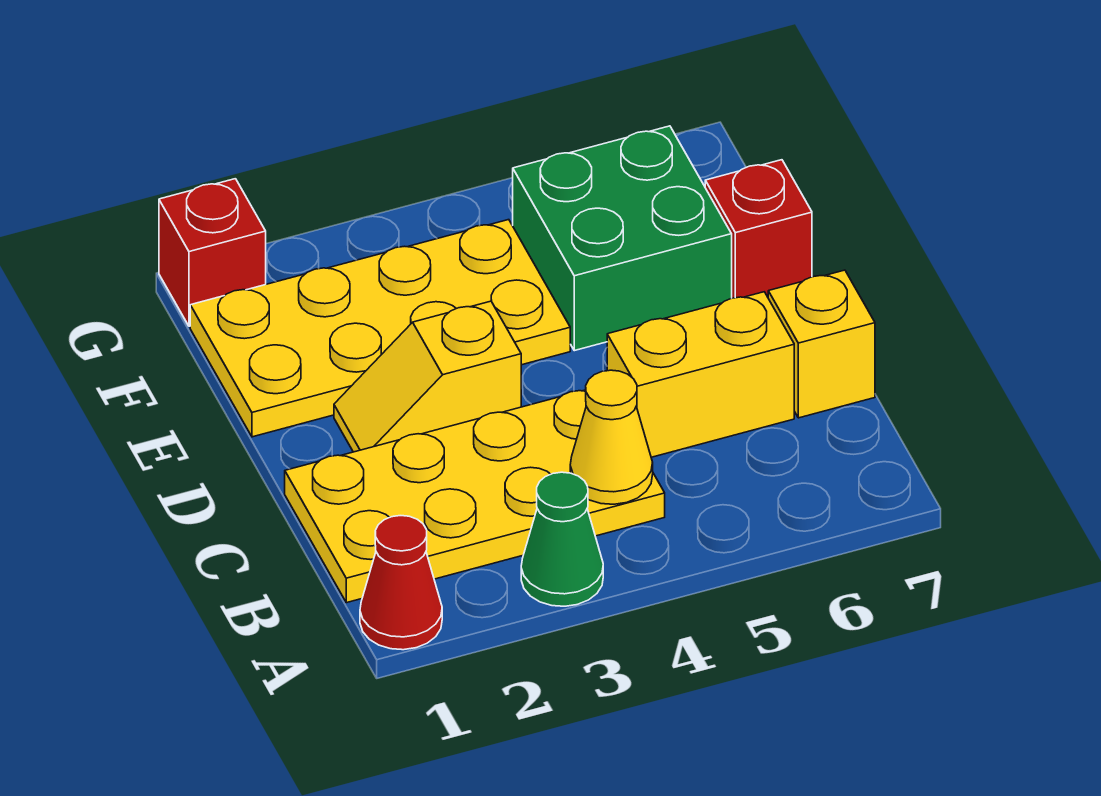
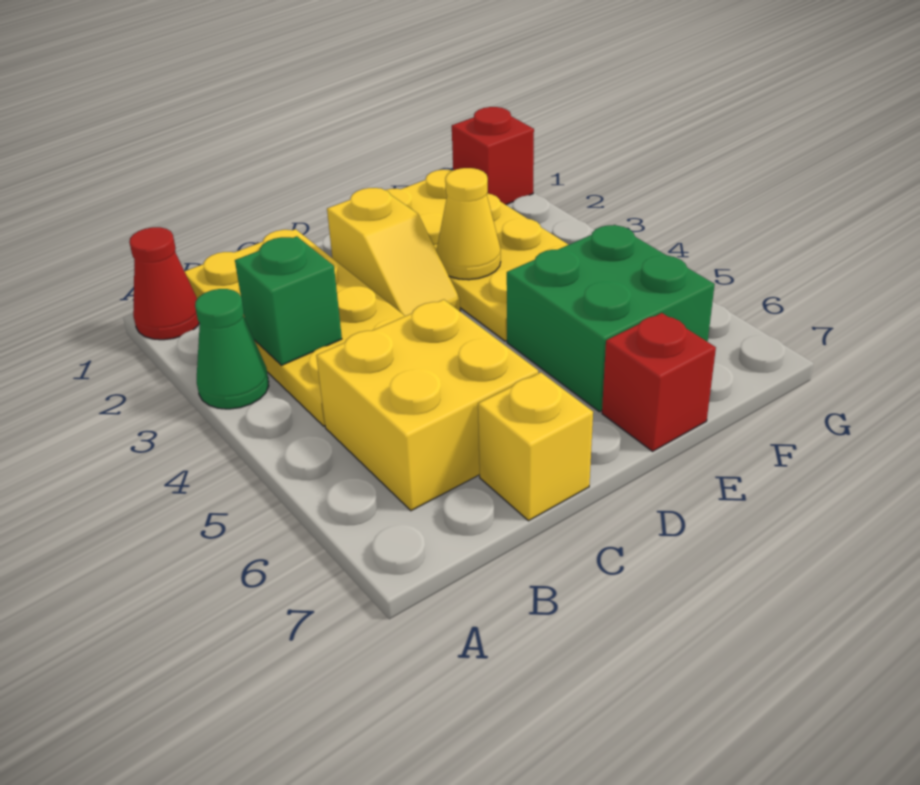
none -> green 1x1 brick [235,236,342,365]
yellow 1x1 cone [570,370,653,504] -> yellow 1x1 cone moved to [436,168,501,280]
yellow 1x2 brick [607,292,794,457] -> yellow 2x2 brick [316,300,538,511]
yellow 1x2 slope [334,301,521,452] -> yellow 1x2 slope turned to [327,188,460,316]

